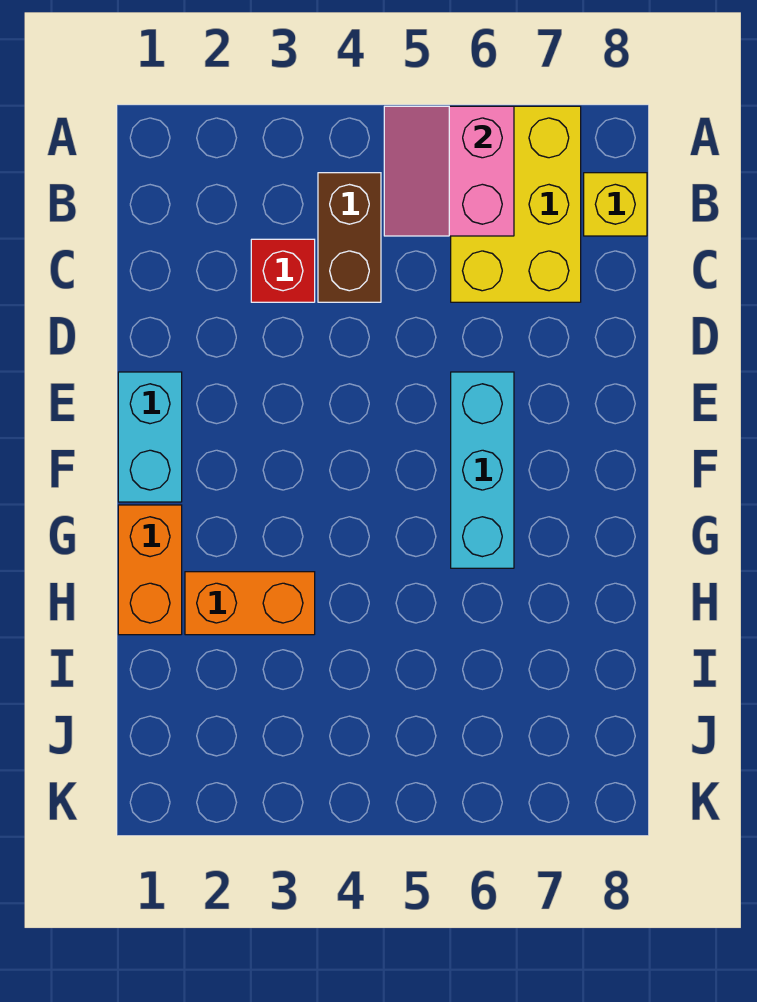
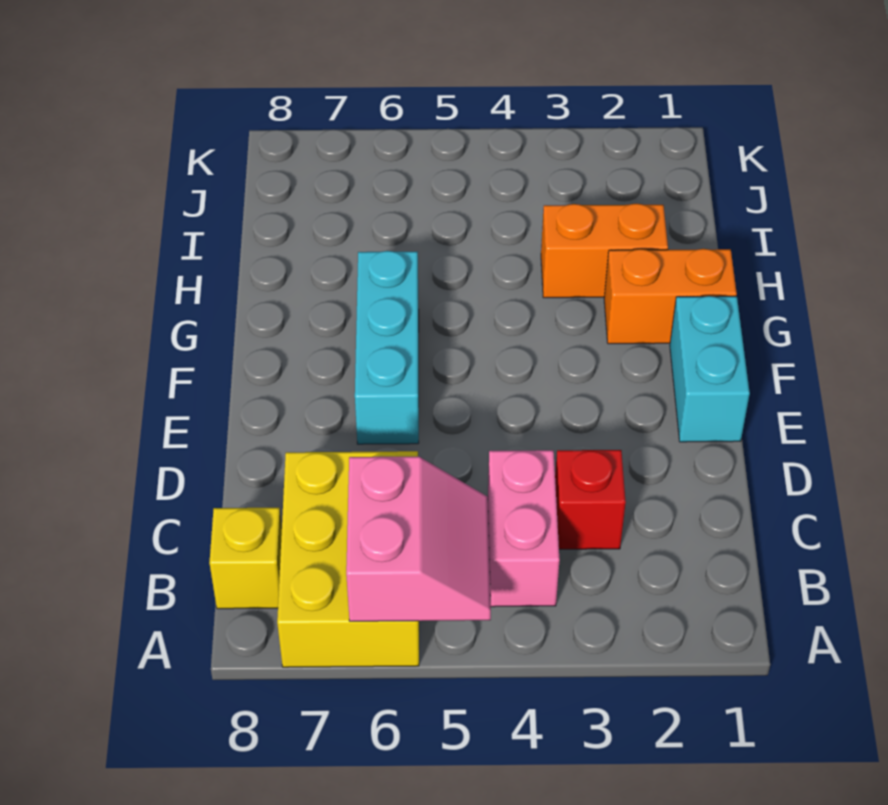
brown 1x2 brick [318,173,381,302] -> pink 1x2 brick [488,450,559,607]
orange 1x2 brick [118,505,182,635] -> orange 1x2 brick turned to [604,249,737,344]

